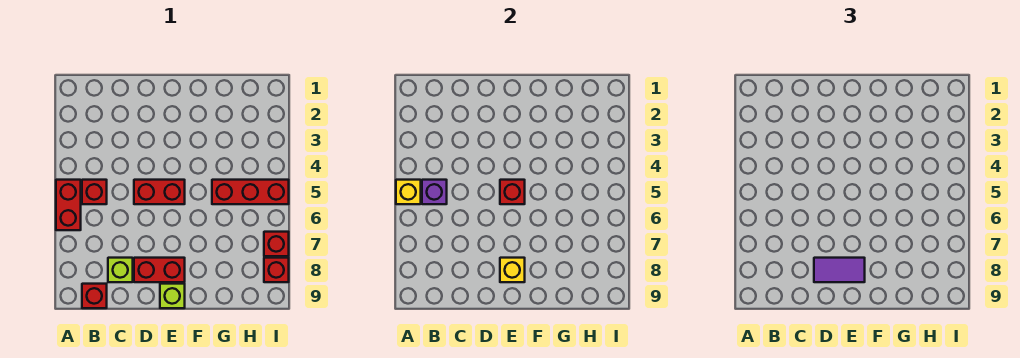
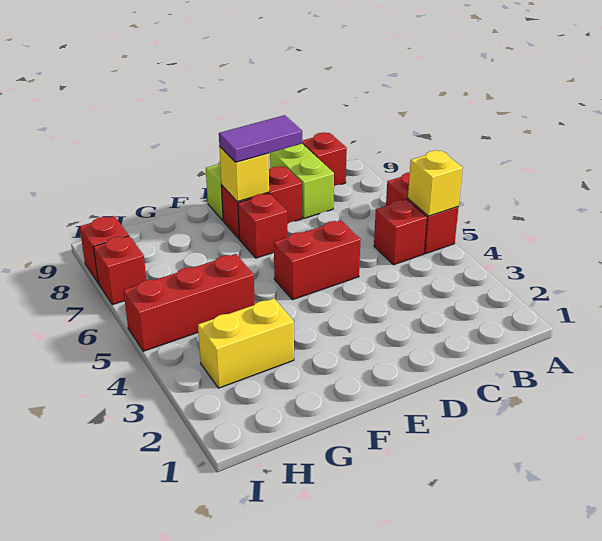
purple 1x1 brick [422,180,447,204] -> none
lime 1x1 brick [108,258,133,282] -> lime 1x2 brick [270,144,334,218]
red 1x1 brick [500,180,525,204] -> red 1x1 brick moved to [238,194,287,258]
none -> yellow 1x2 brick [198,298,294,388]

